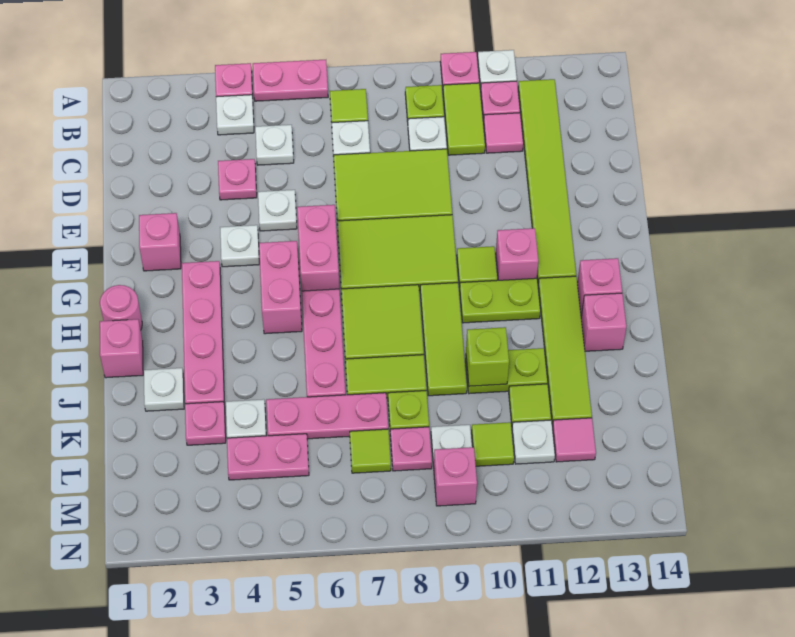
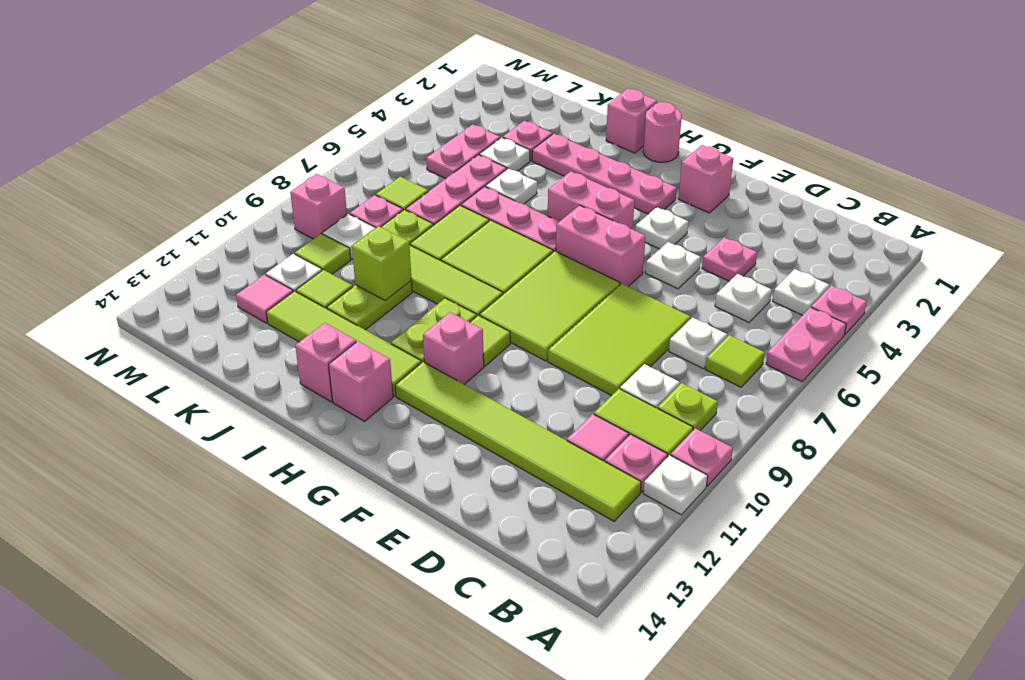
white 1x1 plate [144,368,184,411] -> white 1x1 plate moved to [486,168,537,204]

